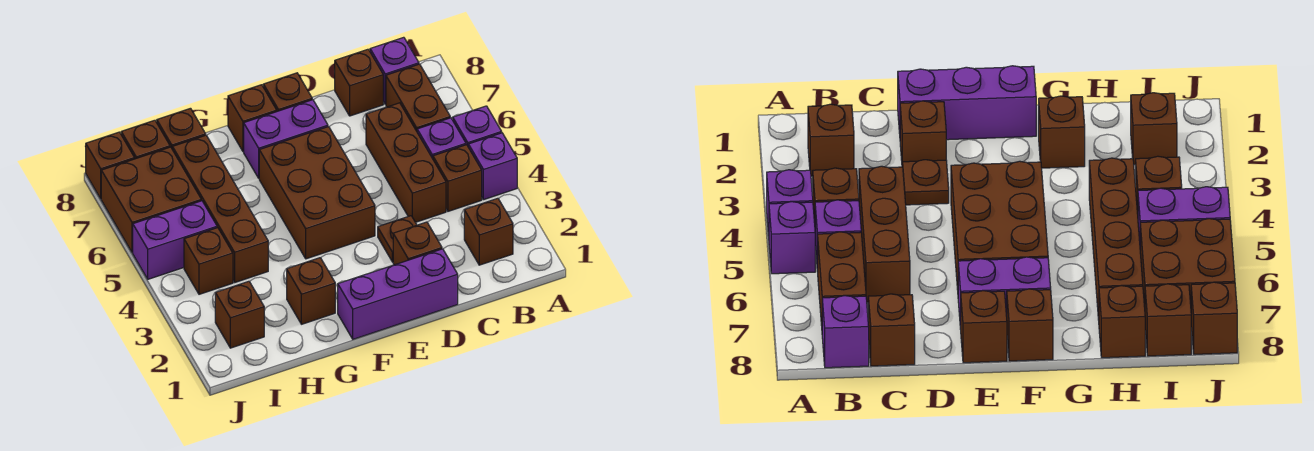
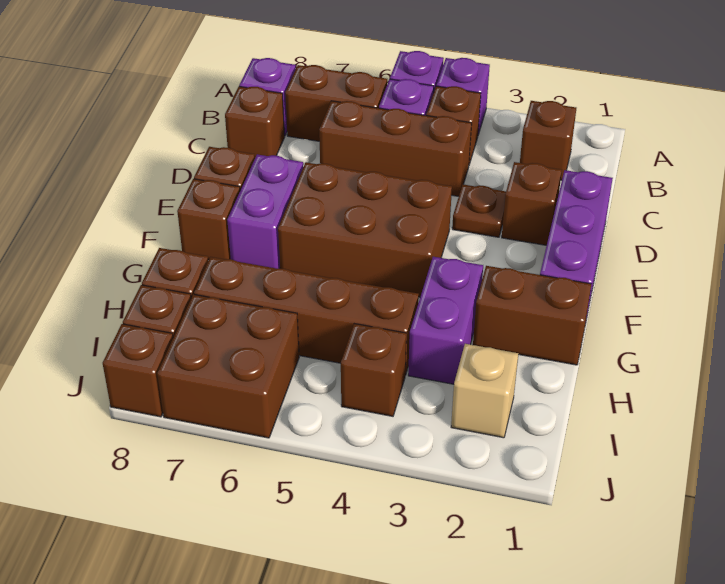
brown 1x1 brick [287,258,335,324] -> brown 1x2 brick [473,266,592,365]
brown 1x1 brick [215,281,264,348] -> tan 1x1 brick [451,344,518,438]
purple 1x2 brick [133,201,217,279] -> purple 1x2 brick moved to [408,257,483,384]

